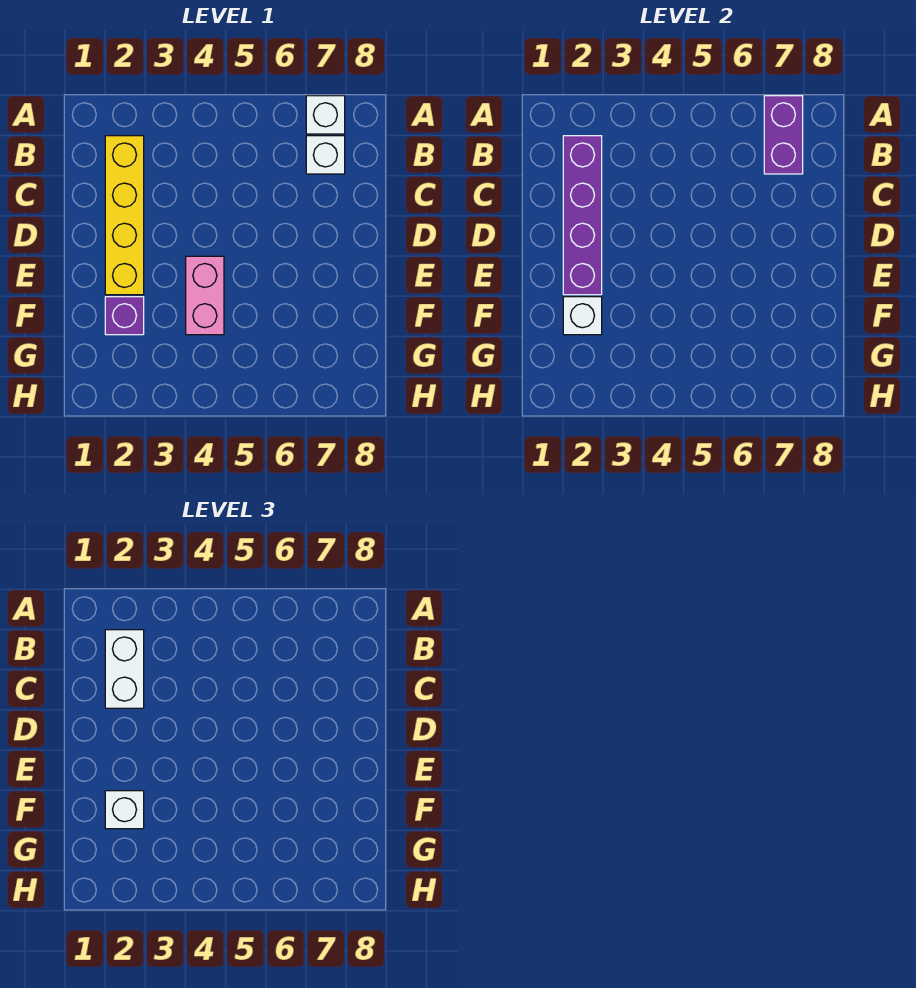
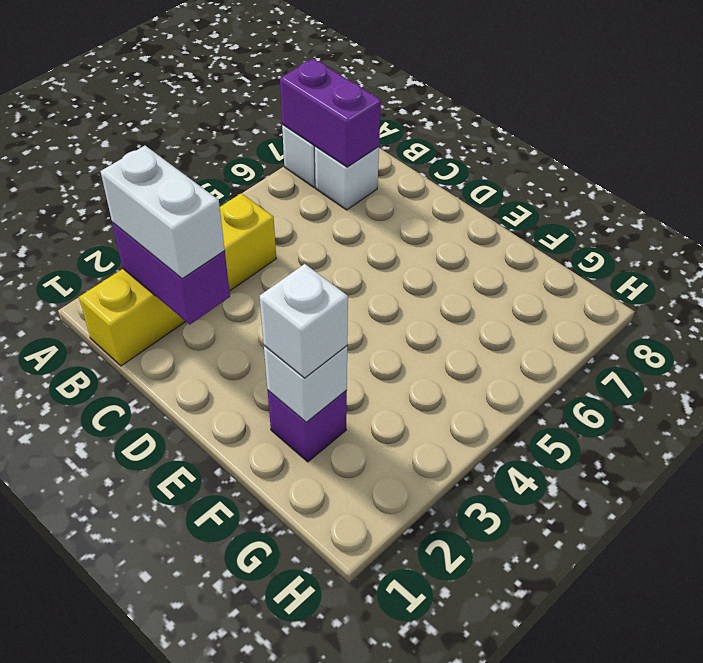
yellow 1x4 brick [105,136,144,295] -> yellow 1x4 brick turned to [79,193,276,366]
purple 1x4 brick [563,136,602,295] -> purple 1x2 brick [112,223,230,324]
pink 1x2 brick [186,256,224,335] -> none

